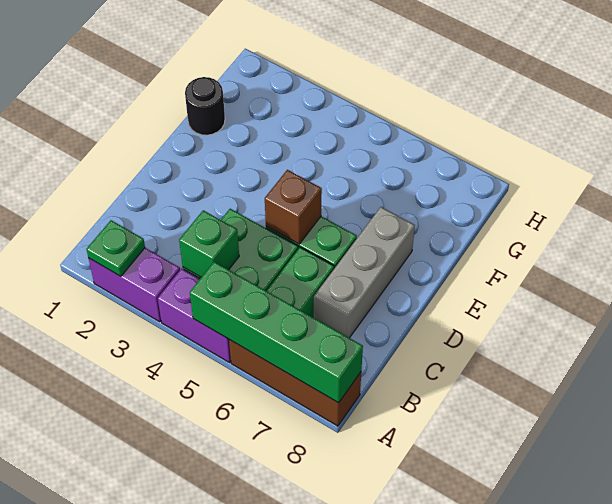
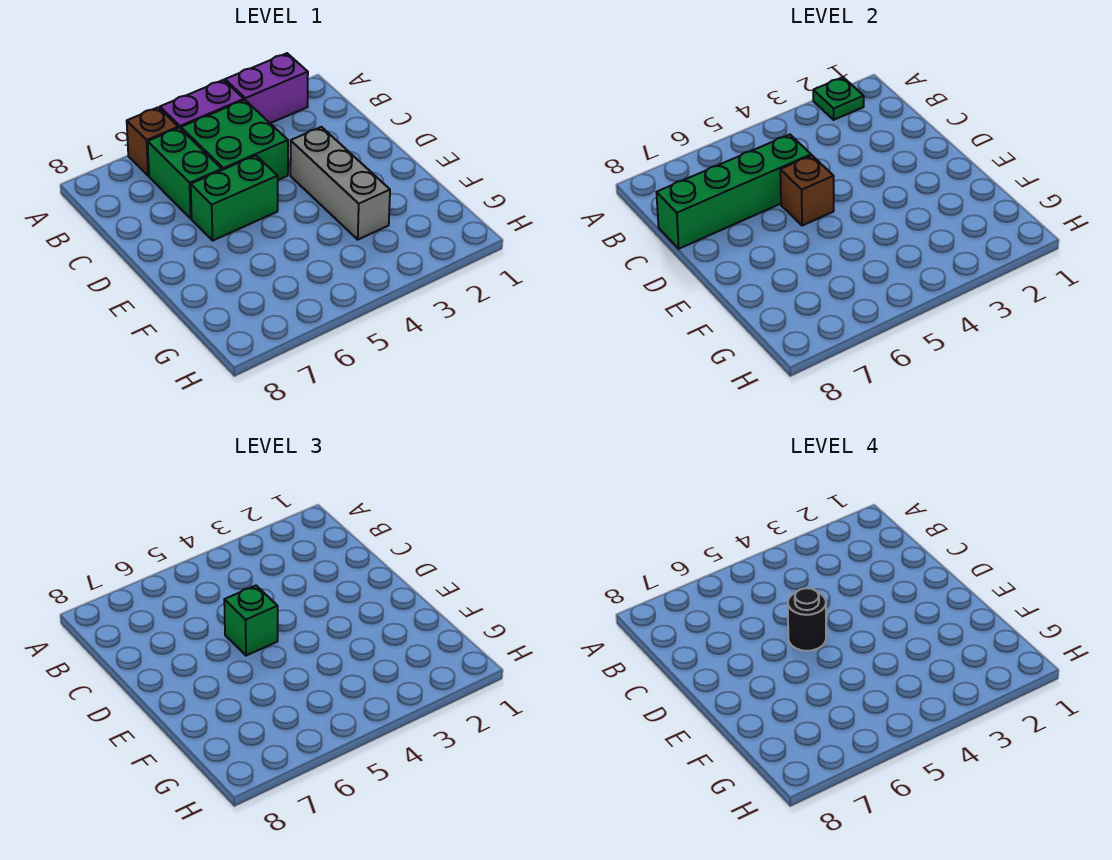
green 1x4 brick [190,262,363,403] -> green 1x4 brick moved to [657,135,811,249]
brown 1x3 brick [229,340,361,426] -> brown 1x1 brick [127,107,178,176]
green 1x1 brick [179,210,239,277] -> green 1x1 brick moved to [224,586,278,656]
grey 1x3 brick [314,207,415,338] -> grey 1x3 brick moved to [290,127,390,240]
black 1x1 round brick [185,77,225,135] -> black 1x1 round brick moved to [788,588,826,651]

